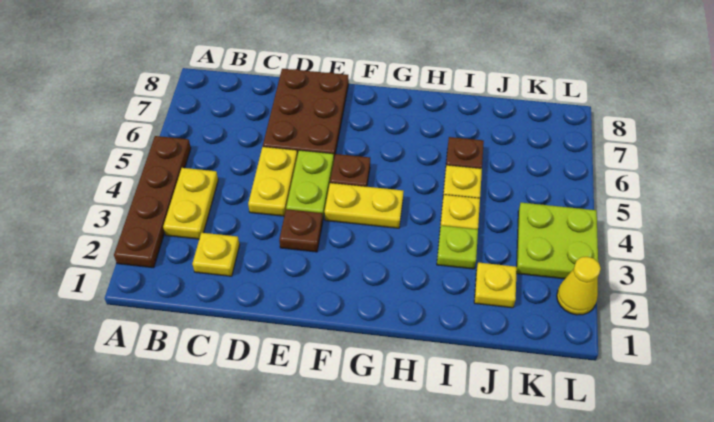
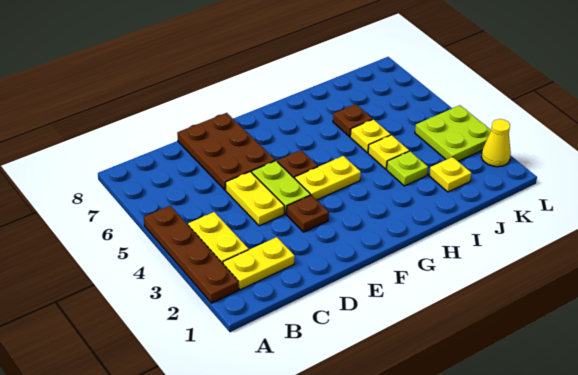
yellow 1x1 plate [192,233,240,276] -> yellow 1x2 plate [223,237,295,290]

